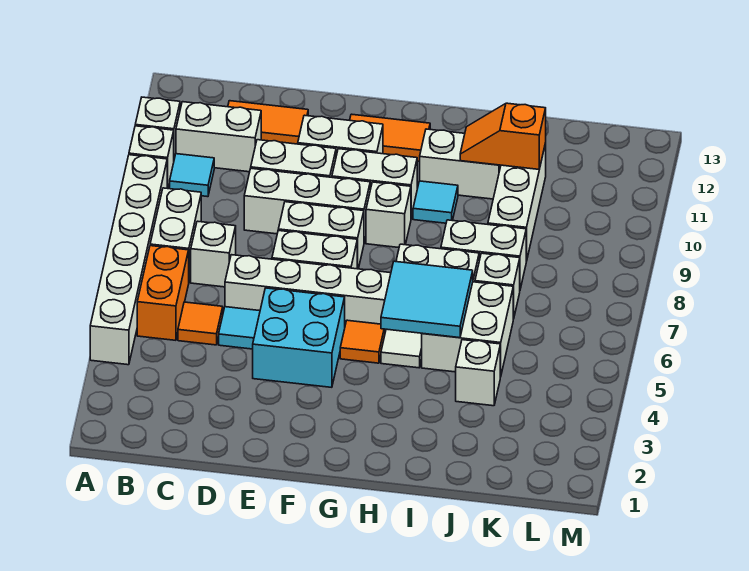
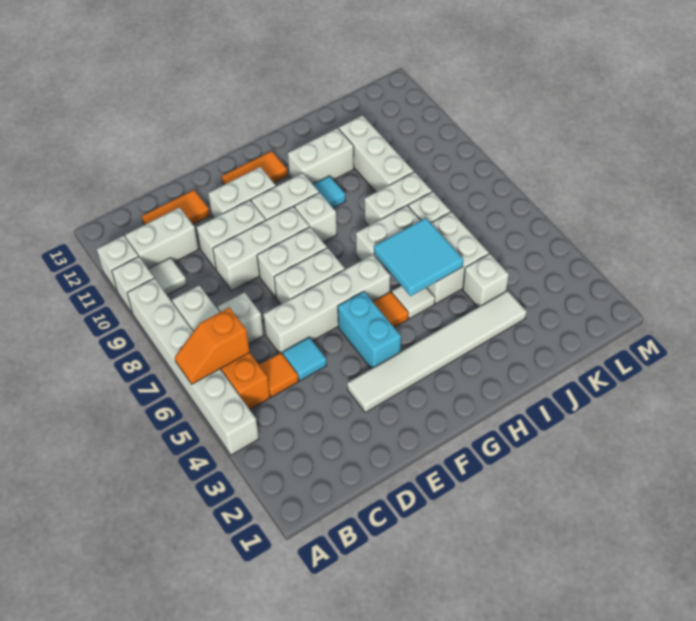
cyan 1x1 tile [170,154,214,197] -> white 1x1 tile [148,258,187,295]
none -> white 1x6 tile [347,291,526,412]
cyan 2x2 brick [253,288,345,387] -> cyan 1x2 brick [338,291,401,369]
orange 1x2 slope [460,103,546,169] -> orange 1x2 slope moved to [175,308,250,384]

